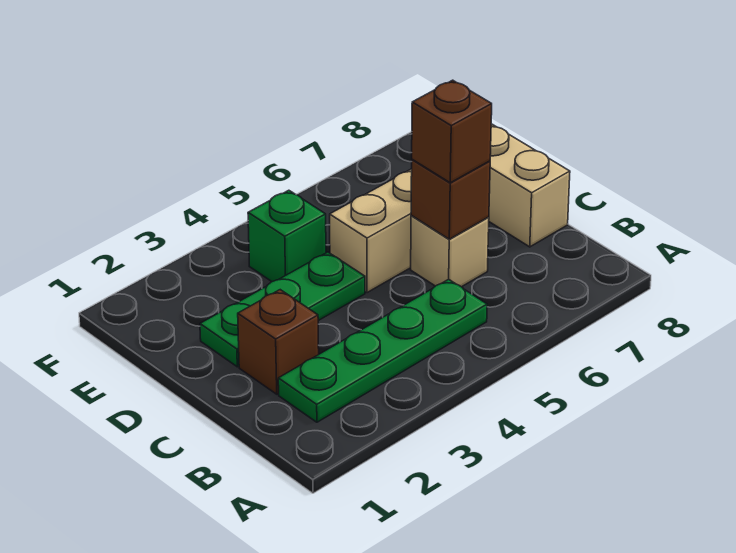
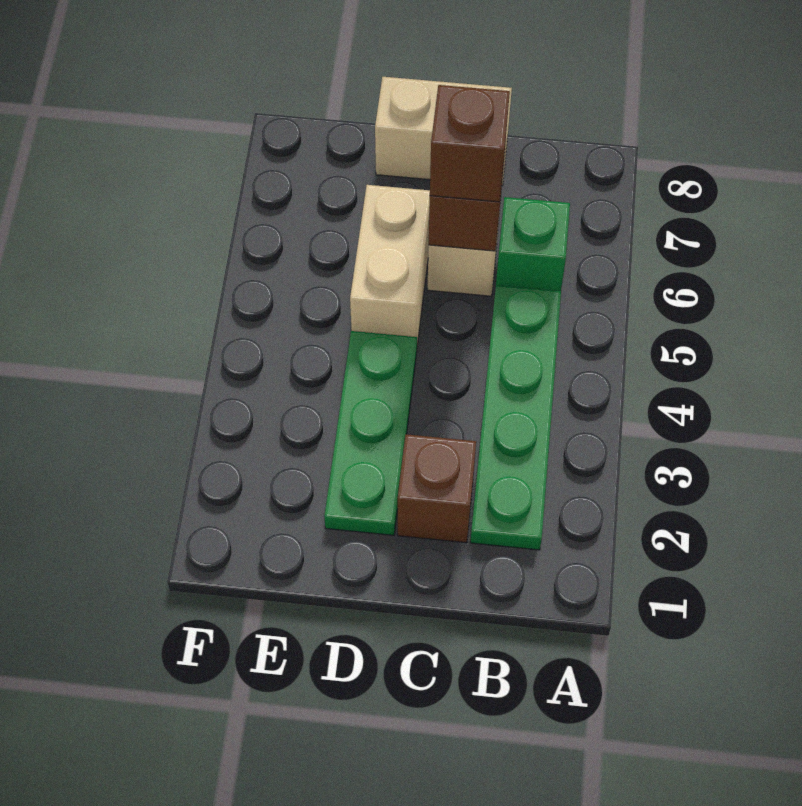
green 1x1 brick [248,190,326,282] -> green 1x1 brick moved to [496,197,570,291]

